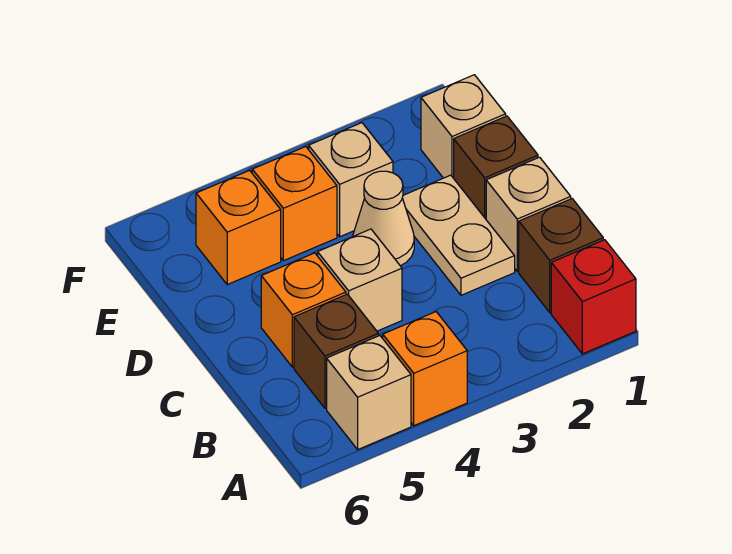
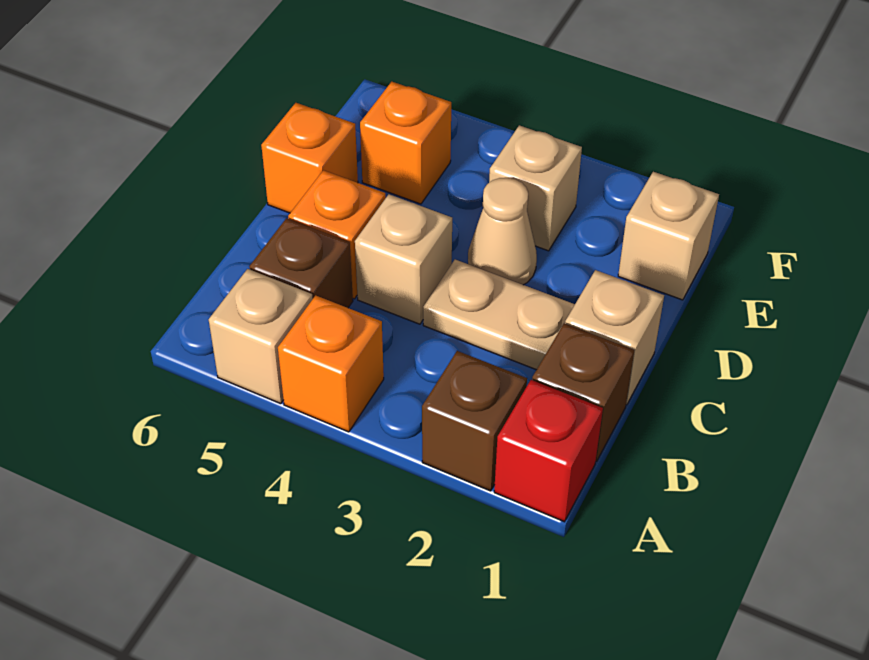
tan 1x2 plate [402,175,515,295] -> tan 1x2 plate turned to [423,260,575,370]
brown 1x1 brick [454,116,538,219] -> brown 1x1 brick moved to [422,351,527,491]
orange 1x1 brick [252,147,337,261] -> orange 1x1 brick moved to [261,103,358,213]

